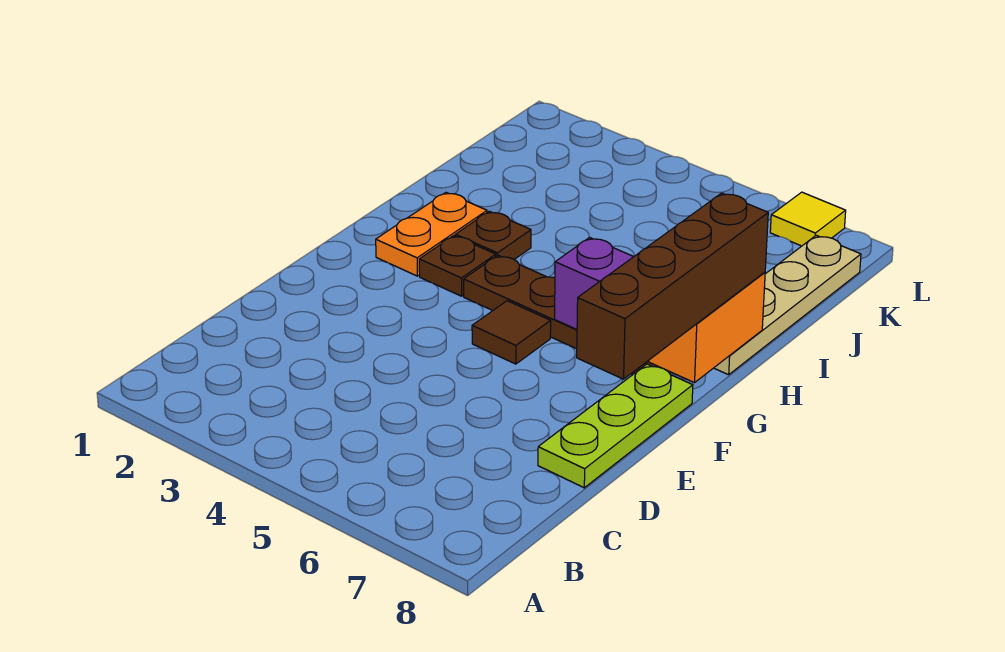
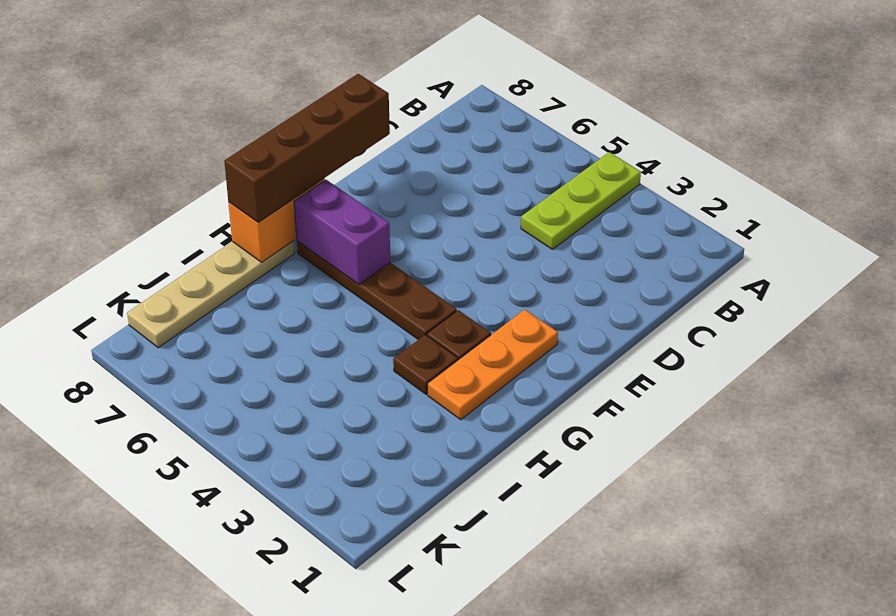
lime 1x3 plate [538,364,693,488] -> lime 1x3 plate moved to [521,152,641,249]
brown 1x1 tile [472,301,551,364] -> none
orange 1x2 plate [376,193,487,276] -> orange 1x3 plate [428,310,558,420]
yellow 1x1 tile [770,192,846,246] -> none

